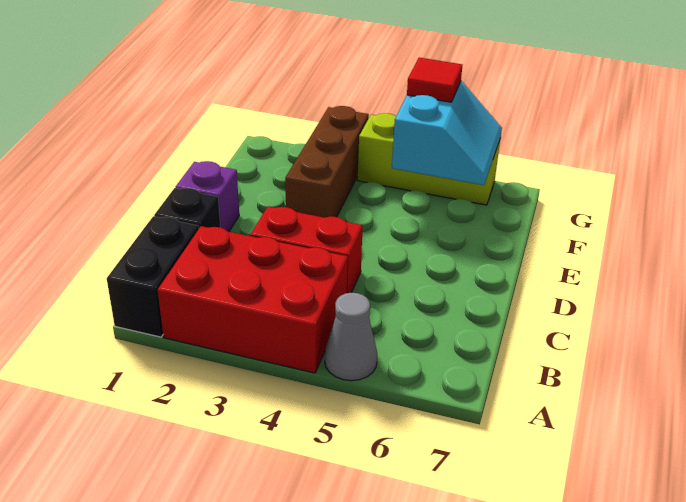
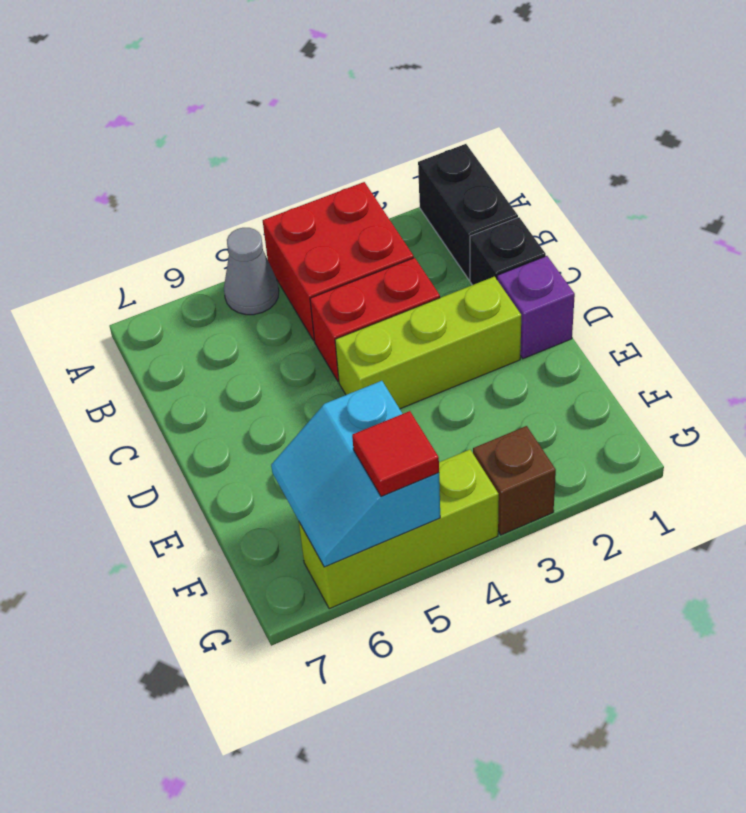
red 2x3 brick [158,226,348,373] -> red 2x2 brick [263,182,414,341]
none -> lime 1x3 brick [335,277,521,409]
brown 1x3 brick [285,106,369,218] -> brown 1x1 brick [473,426,556,535]

